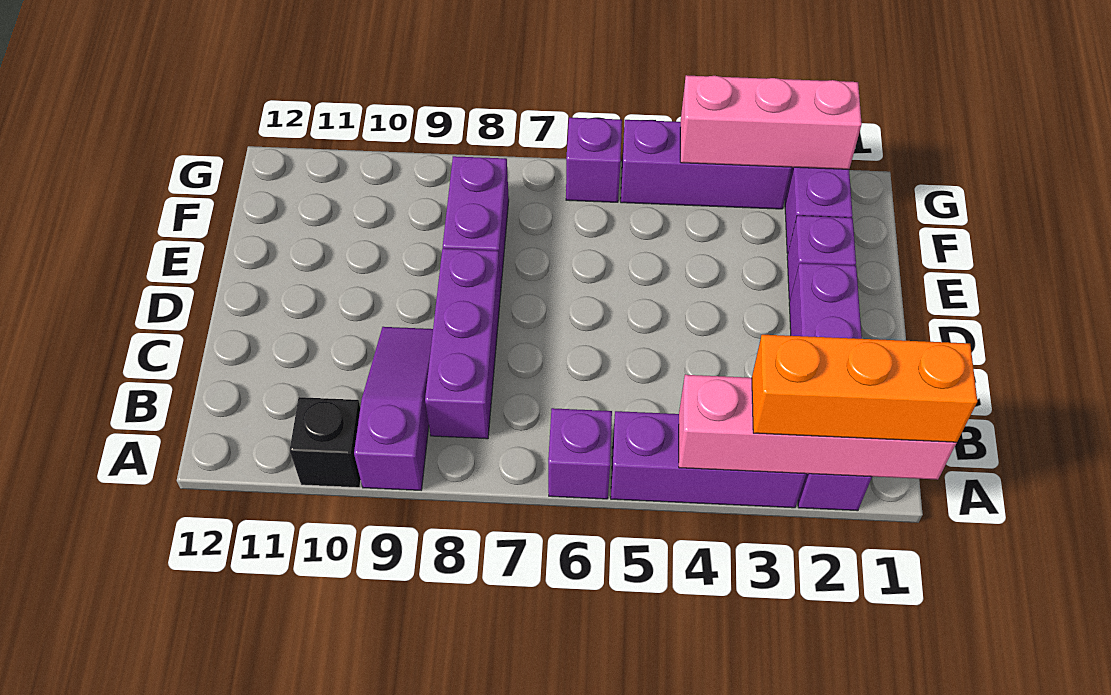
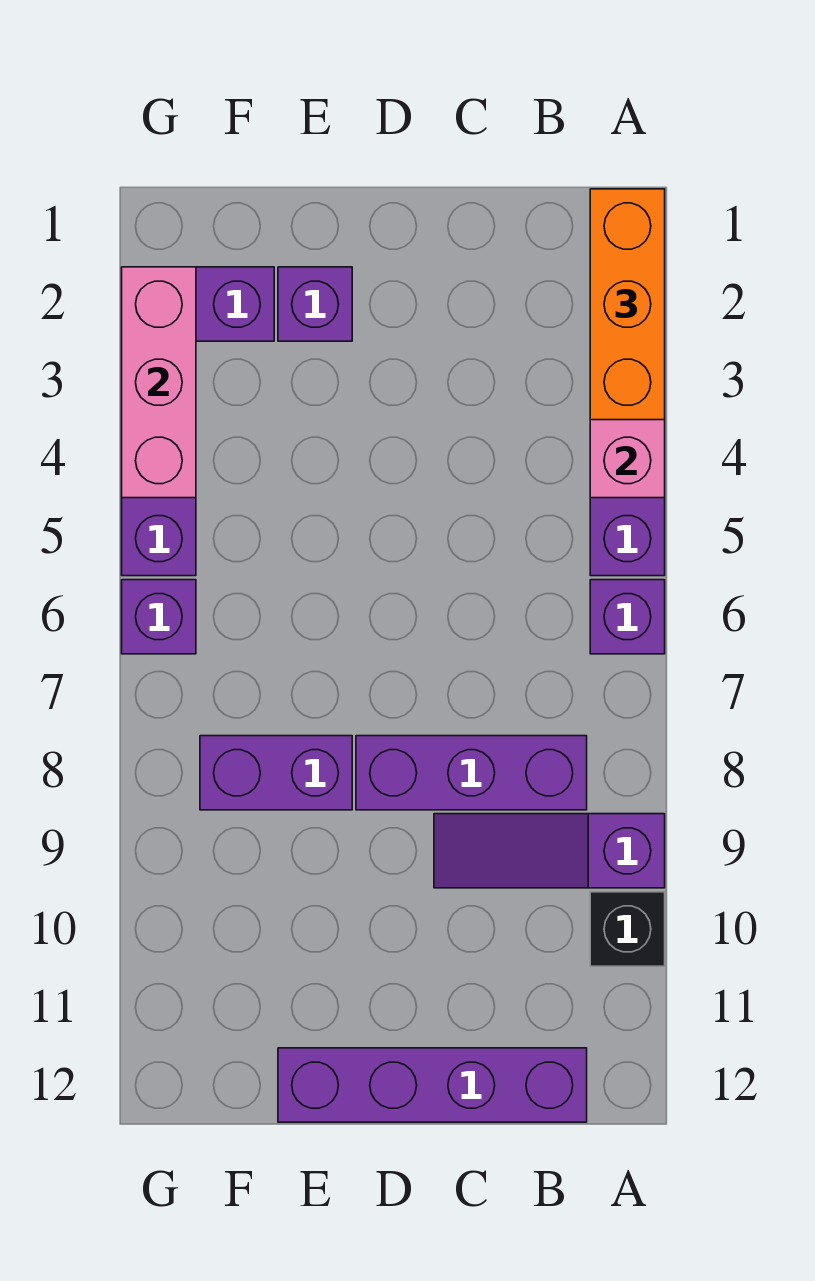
purple 1x4 brick [789,263,872,511] -> purple 1x4 brick moved to [278,1048,587,1122]

